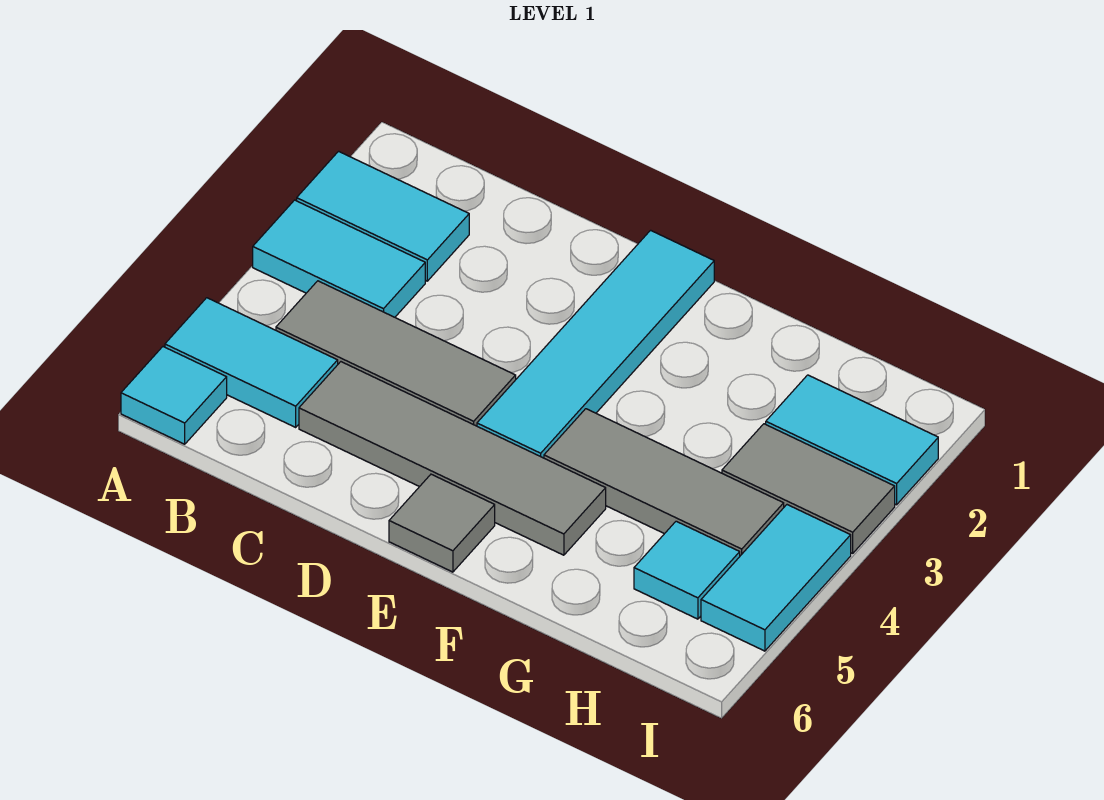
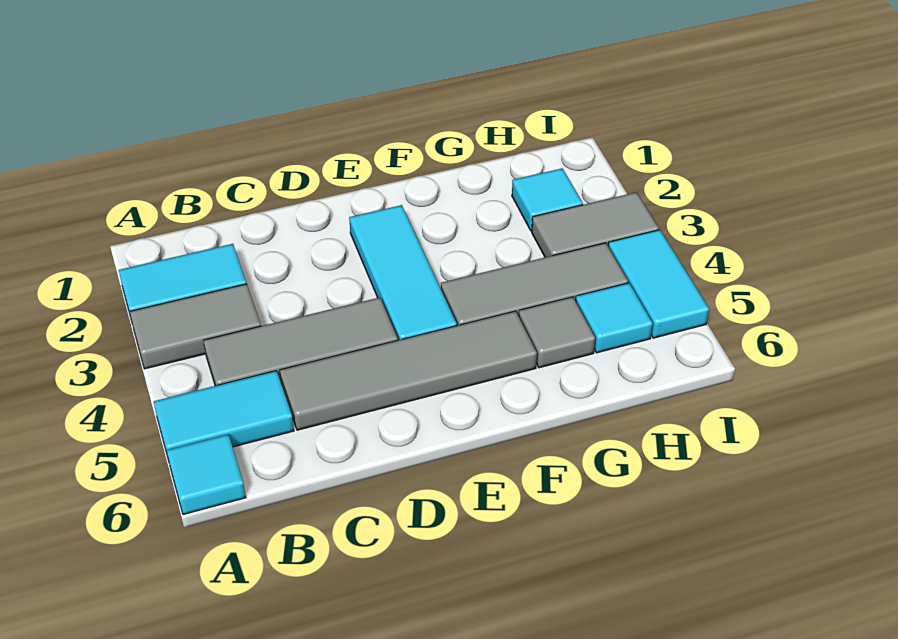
cyan 1x2 tile [253,200,425,317] -> grey 1x2 tile [130,284,261,369]
cyan 1x4 tile [477,230,714,458] -> cyan 1x3 tile [349,205,457,340]
grey 1x1 tile [389,474,495,572] -> grey 1x1 tile moved to [518,297,595,368]
cyan 1x2 tile [766,375,938,505] -> cyan 1x1 tile [512,168,583,231]

